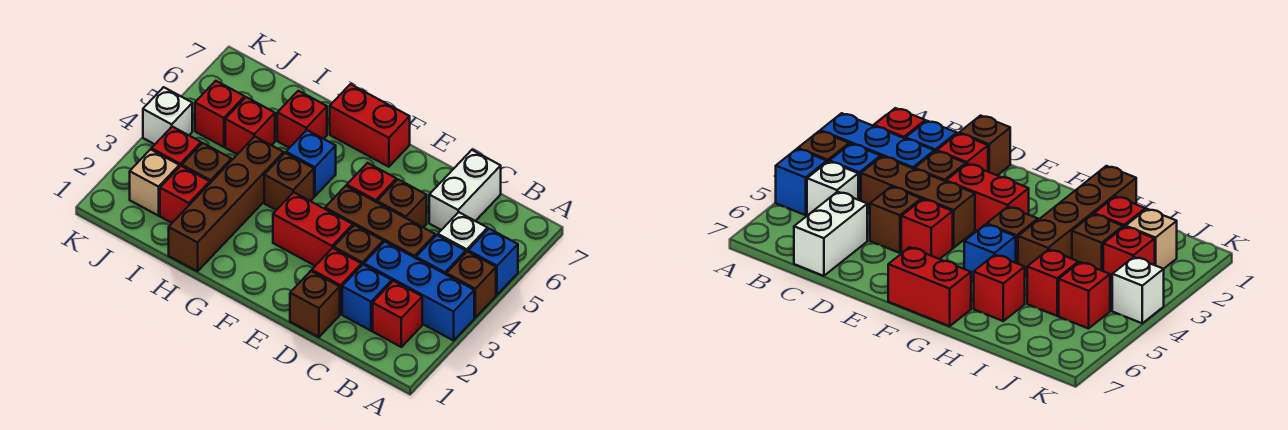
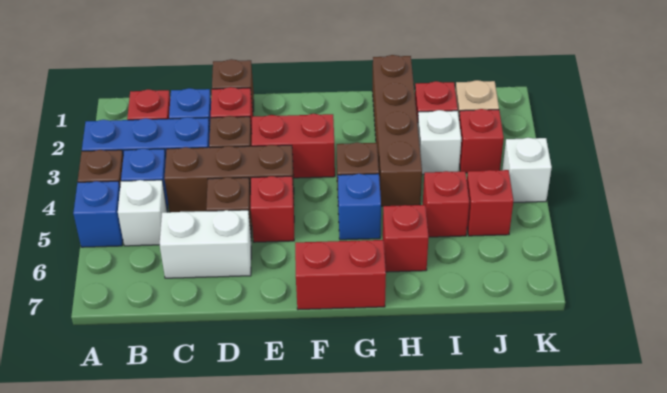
white 1x2 brick [429,150,501,230] -> white 1x2 brick turned to [160,210,251,278]
brown 1x1 brick [182,143,231,183] -> white 1x1 brick [418,110,461,174]

